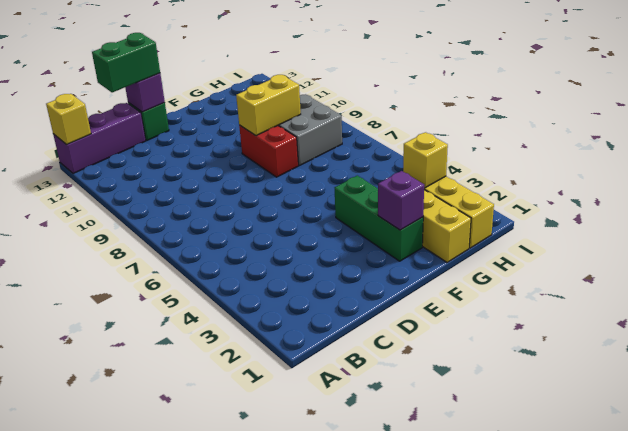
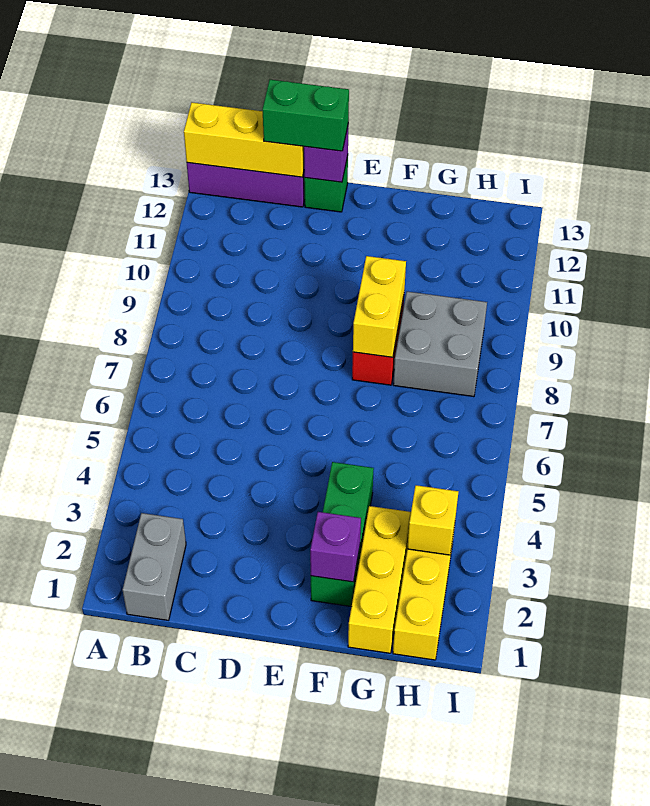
yellow 1x1 brick [46,94,91,144] -> yellow 1x3 brick [184,102,304,177]
none -> grey 1x2 brick [123,513,186,620]
yellow 1x2 brick [236,75,301,136] -> yellow 1x2 brick turned to [353,256,406,357]

